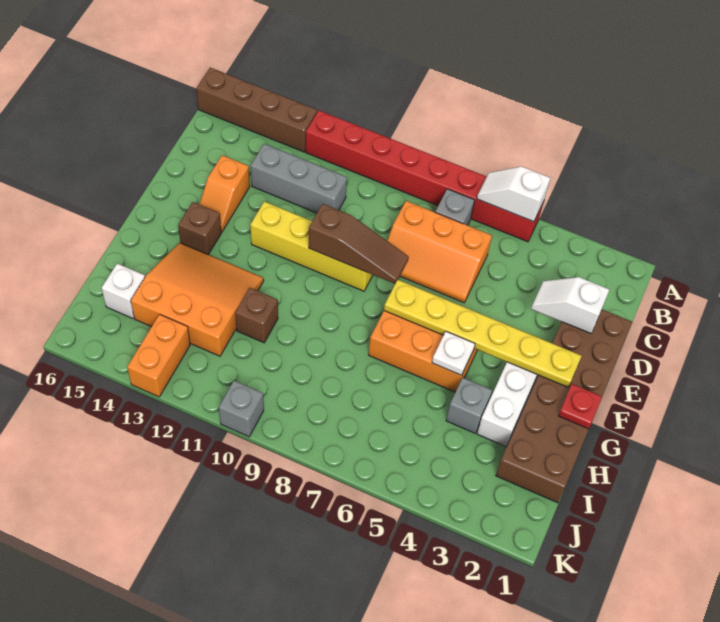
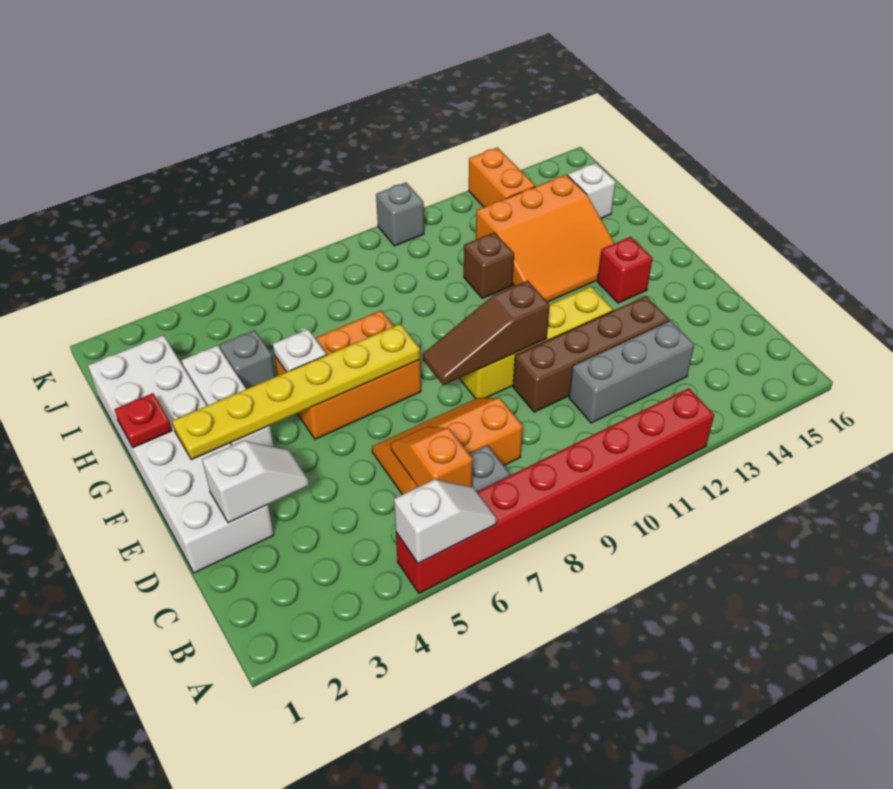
brown 1x4 brick [197,68,317,152] -> brown 1x4 brick moved to [513,296,669,412]
brown 2x6 brick [496,310,632,503] -> white 2x6 brick [88,335,274,573]
orange 1x2 slope [199,155,250,232] -> orange 1x2 slope moved to [391,427,473,487]
brown 1x1 brick [178,202,221,255] -> red 1x1 brick [597,237,652,303]

